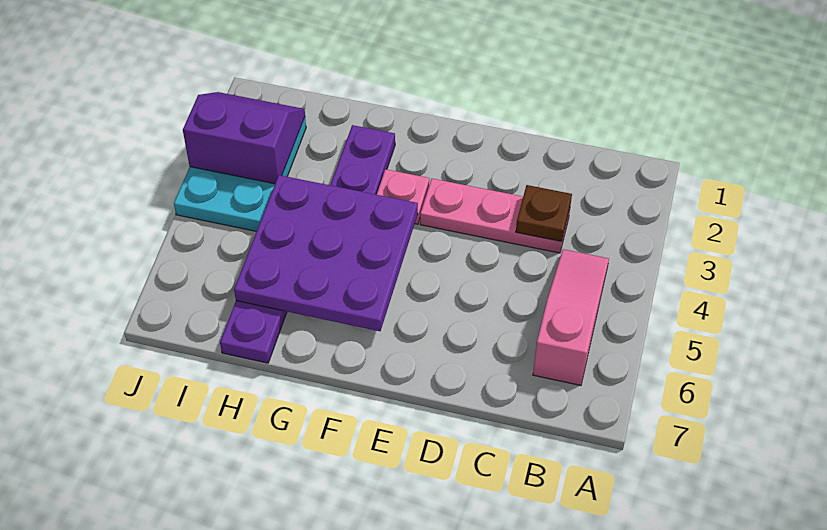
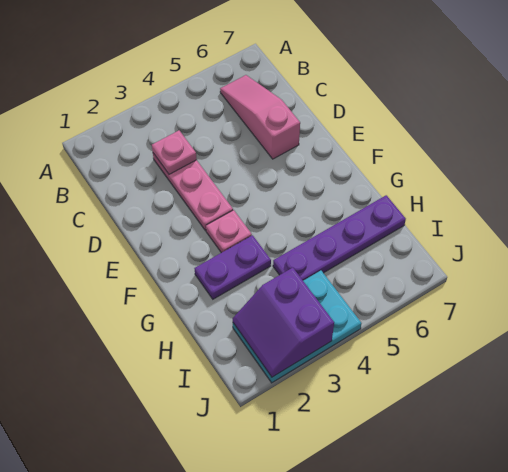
pink 1x3 slope [533,249,609,385] -> pink 1x3 slope turned to [220,75,300,159]
brown 1x1 plate [516,185,572,242] -> pink 1x1 plate [152,131,197,174]
purple 3x3 plate [234,175,418,331] -> none

